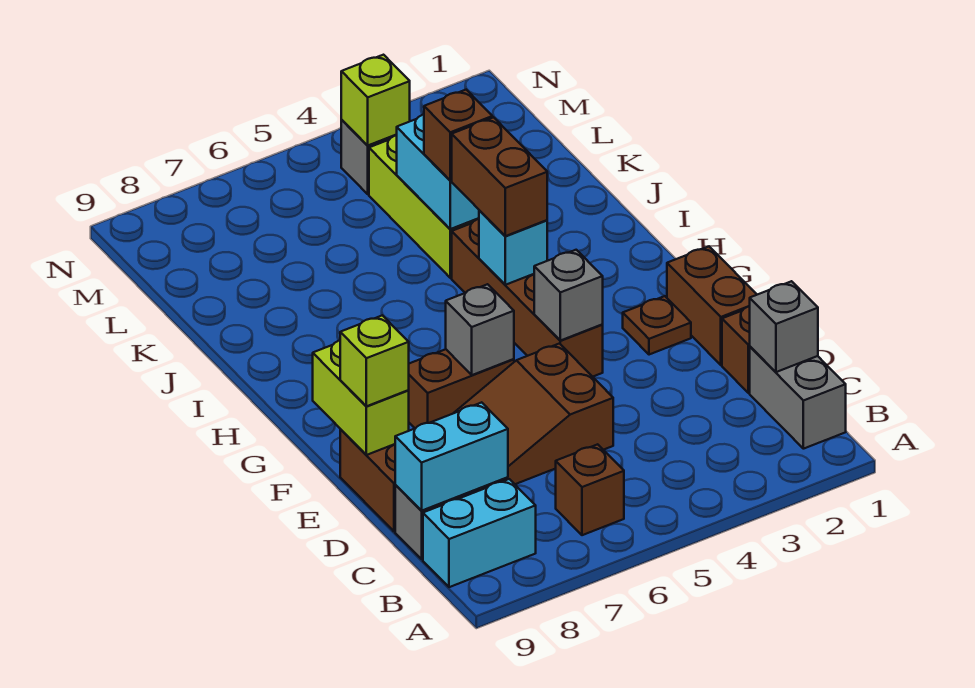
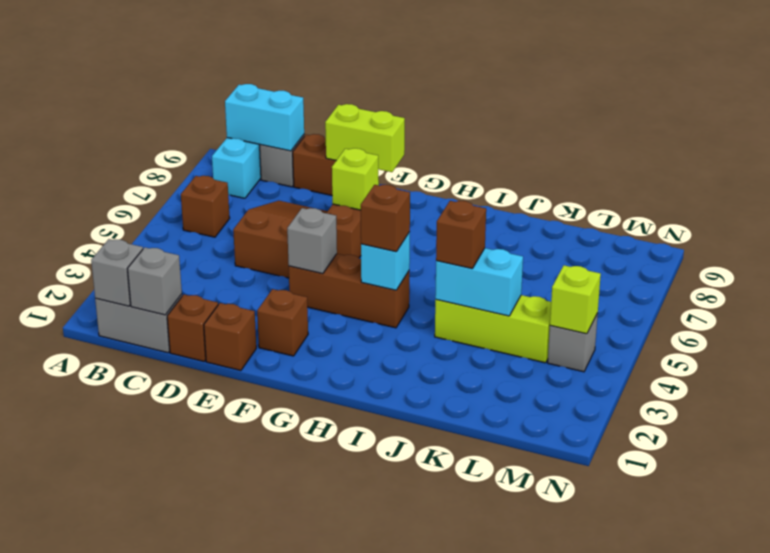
cyan 1x2 brick [395,402,508,511] -> cyan 1x2 brick turned to [225,84,304,151]
brown 1x2 brick [667,247,757,365] -> brown 1x1 brick [204,303,256,371]
lime 1x1 brick [340,315,409,406] -> lime 1x1 brick moved to [332,148,379,210]
brown 1x1 plate [623,296,691,355] -> brown 1x1 brick [257,289,308,356]
brown 1x4 brick [452,219,603,377] -> brown 1x3 brick [289,254,409,328]
grey 1x1 brick [446,284,514,375] -> grey 1x1 brick moved to [91,239,143,306]
brown 1x2 brick [452,117,547,236] -> brown 1x1 brick [361,185,410,252]

